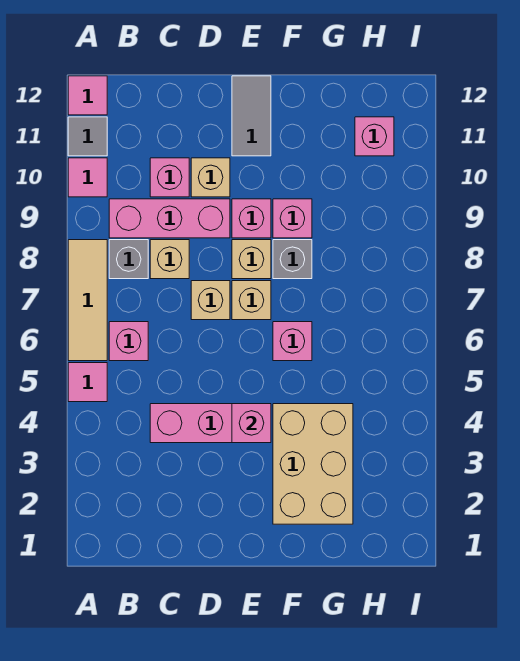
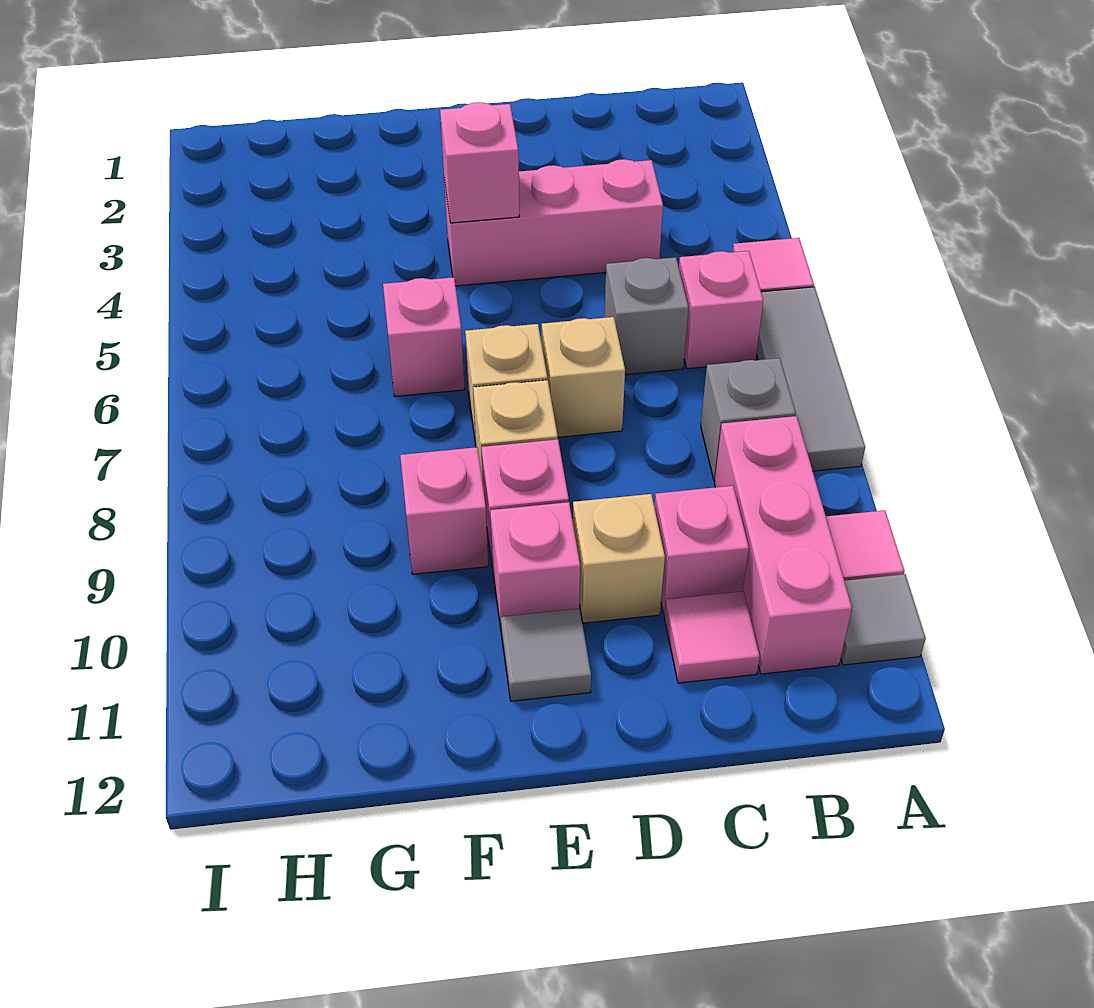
tan 1x3 tile [68,240,107,361] -> grey 1x3 tile [756,287,865,471]
pink 1x1 tile [68,76,107,115] -> pink 1x1 tile moved to [664,591,760,683]
pink 1x3 brick [109,199,230,238] -> pink 1x3 brick turned to [715,416,852,674]
tan 1x1 brick [150,240,189,279] -> none
grey 1x2 tile [232,76,271,156] -> grey 1x1 tile [501,608,591,701]
tan 2x3 brick [273,404,353,524] -> none
grey 1x1 brick [273,240,312,279] -> grey 1x1 brick moved to [604,257,689,375]
pink 1x1 brick [355,117,394,156] -> pink 1x1 brick moved to [490,502,580,628]

